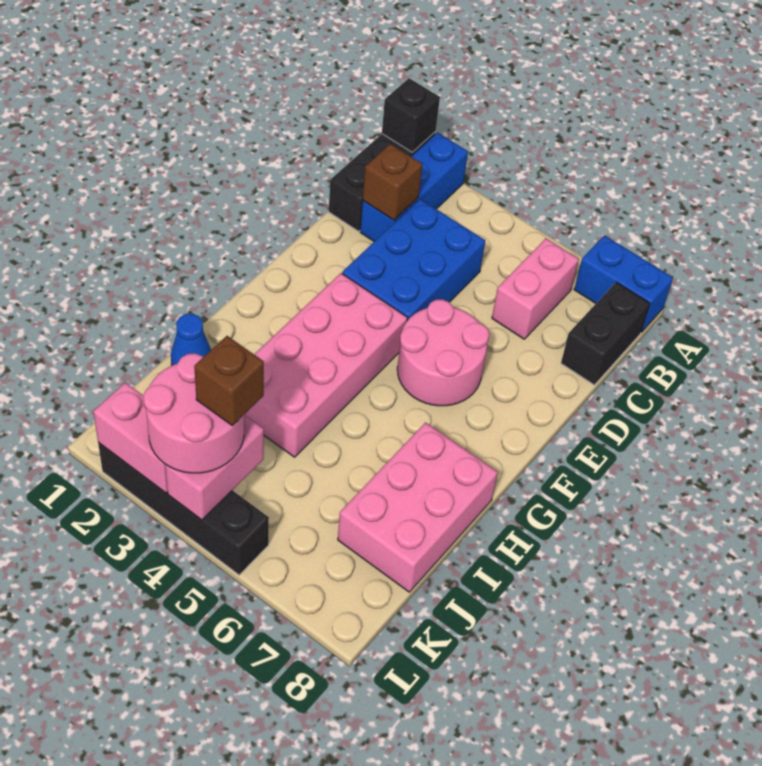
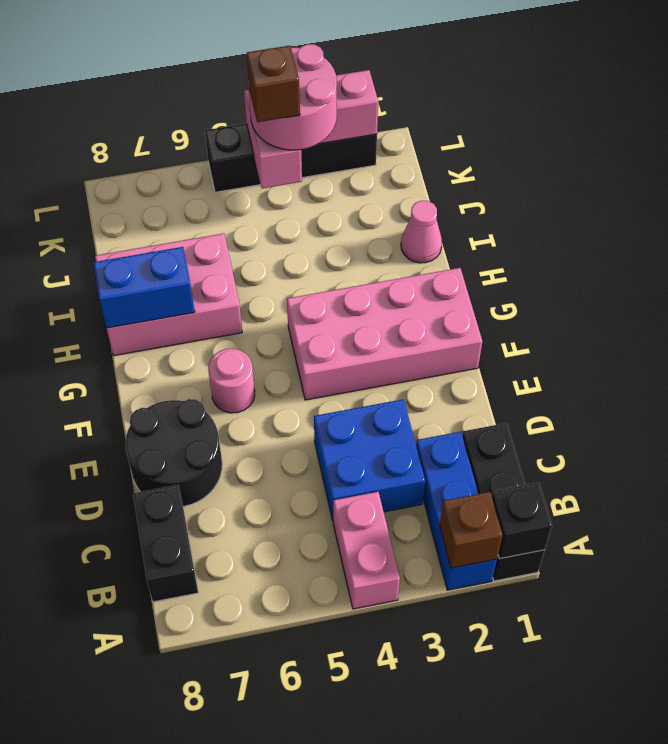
blue 1x2 brick [574,235,673,332] -> blue 1x2 brick moved to [93,247,195,328]
pink 1x2 brick [492,239,579,339] -> pink 1x2 brick moved to [333,492,400,609]
brown 1x1 brick [363,144,422,220] -> brown 1x1 brick moved to [440,492,503,568]
blue 2x3 brick [342,199,485,321] -> blue 2x2 brick [314,399,425,520]
none -> black 2x2 round brick [125,399,222,507]
pink 2x2 round brick [397,299,489,406] -> pink 1x1 round brick [208,349,255,413]
pink 2x4 brick [244,273,407,457] -> pink 2x4 brick turned to [287,268,482,400]
pink 2x3 brick [338,422,498,592] -> pink 2x3 brick turned to [95,233,242,356]
blue 1x1 cone [171,314,211,365] -> pink 1x1 cone [401,201,442,263]

